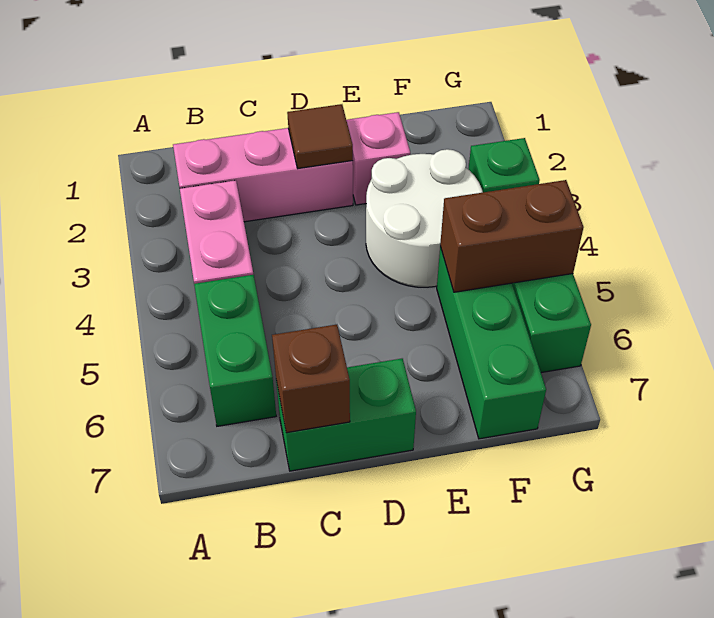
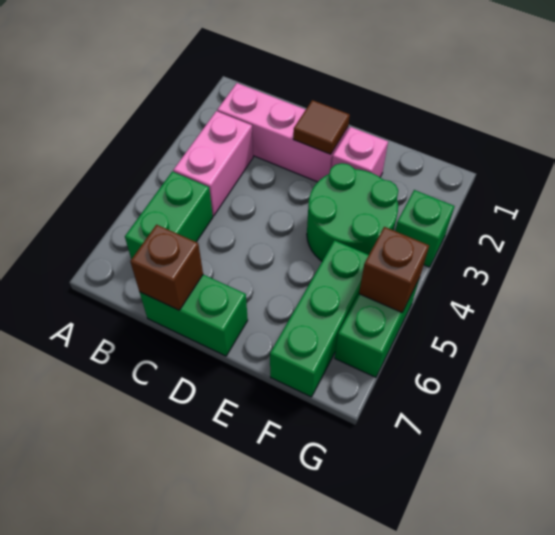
white 2x2 round brick [366,149,483,287] -> green 2x2 round brick [307,163,398,261]
brown 1x2 brick [440,180,584,292] -> brown 1x1 brick [359,227,429,312]

